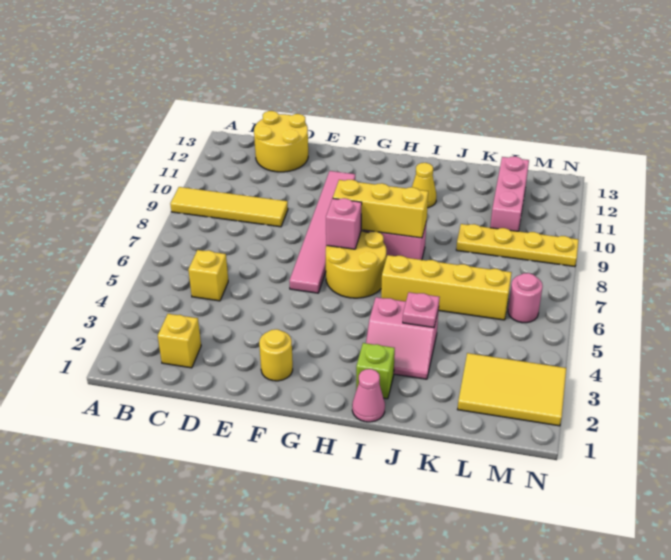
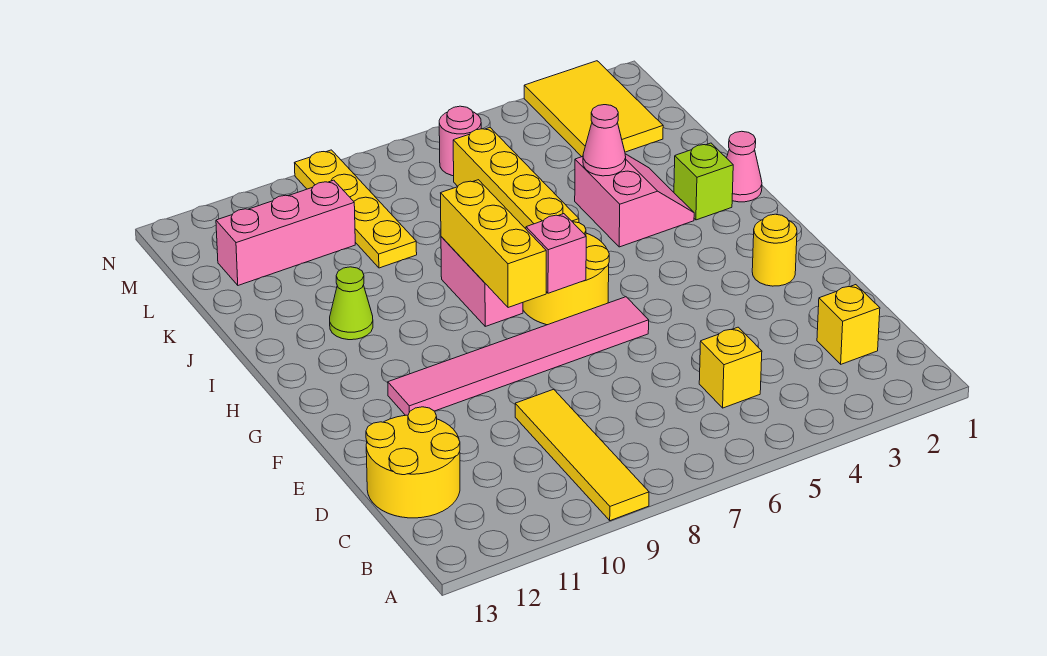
yellow 1x1 cone [412,163,436,208] -> lime 1x1 cone [330,267,373,340]
pink 1x1 plate [403,292,440,328] -> pink 1x1 cone [583,105,626,176]

